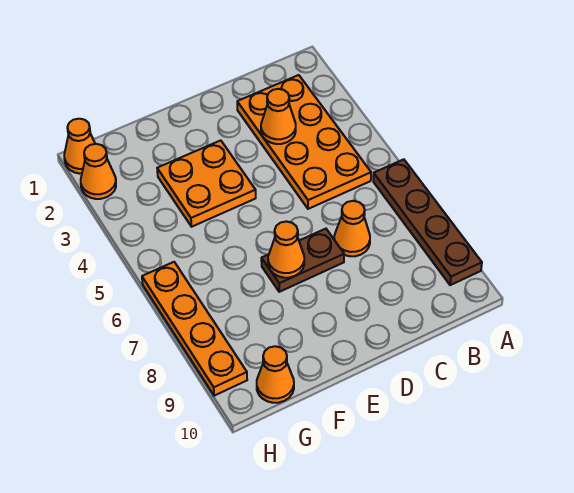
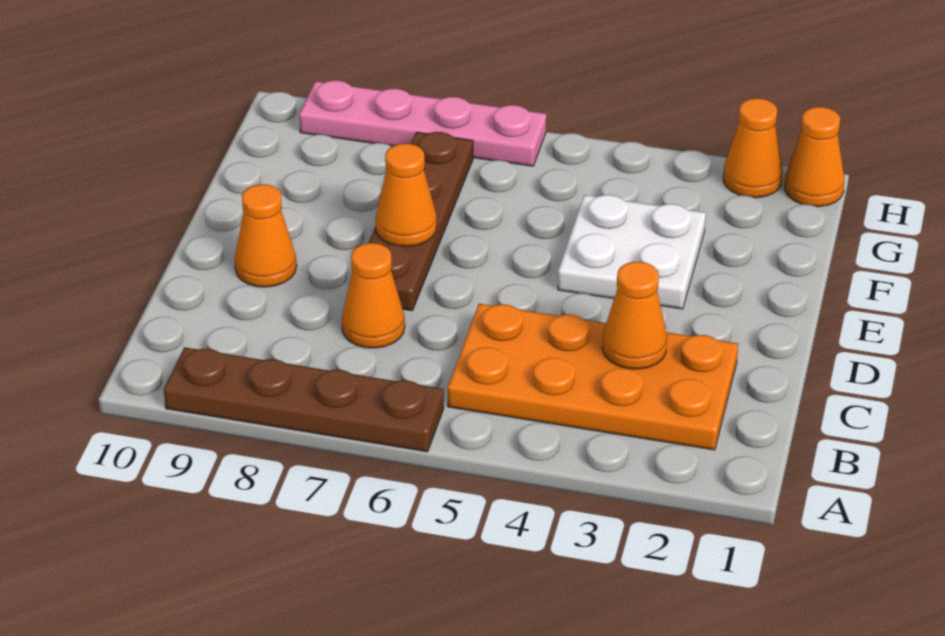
brown 1x2 plate [261,229,344,292] -> brown 1x4 plate [369,132,473,311]
orange 2x2 plate [157,140,256,227] -> white 2x2 plate [558,195,706,309]
orange 1x1 cone [257,346,294,403] -> orange 1x1 cone moved to [235,184,297,287]
orange 1x4 plate [142,262,247,396] -> pink 1x4 plate [299,80,546,166]

